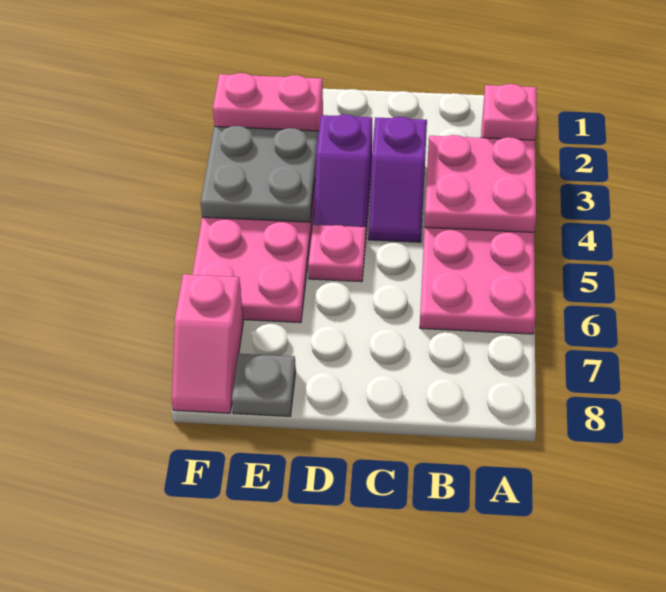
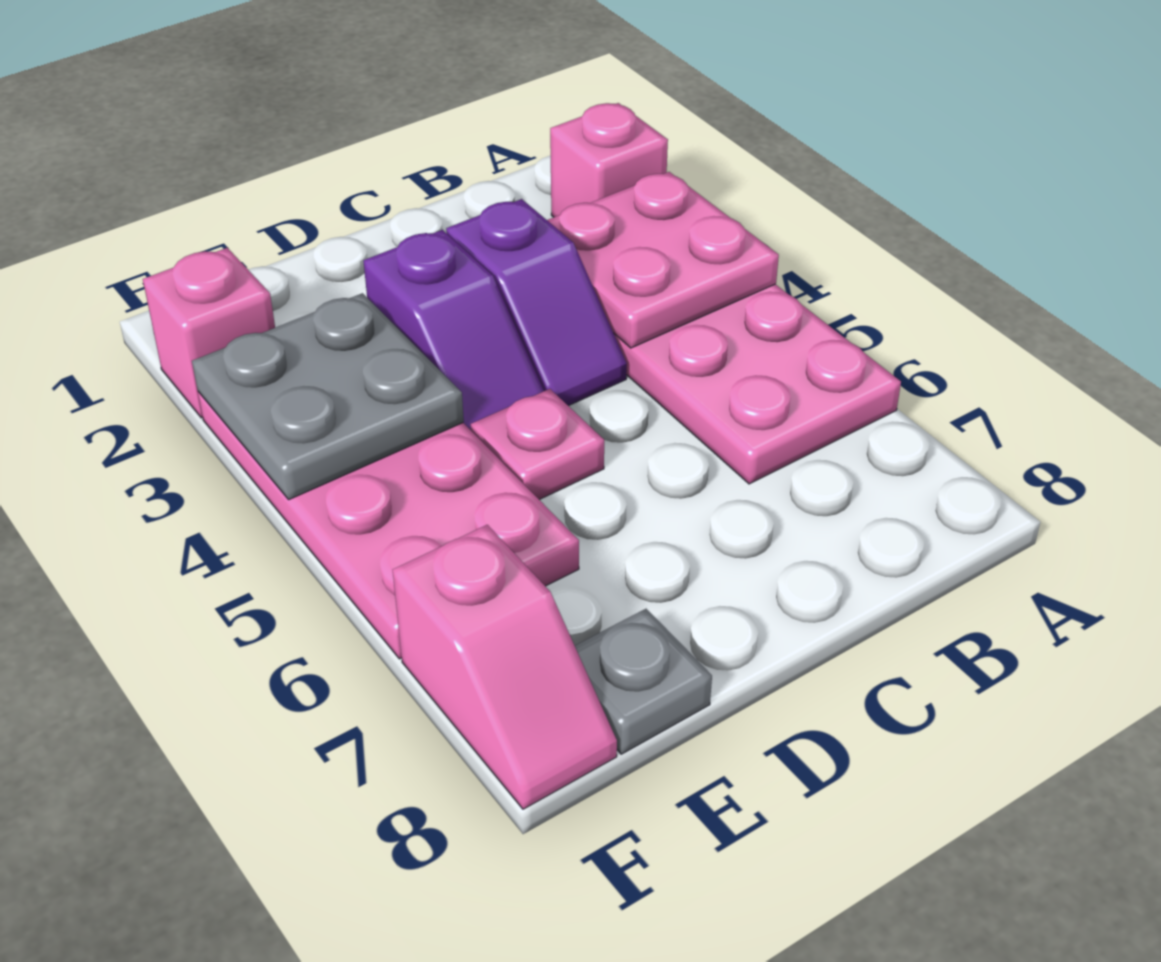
pink 1x2 brick [213,73,323,131] -> pink 1x1 brick [143,248,275,418]

